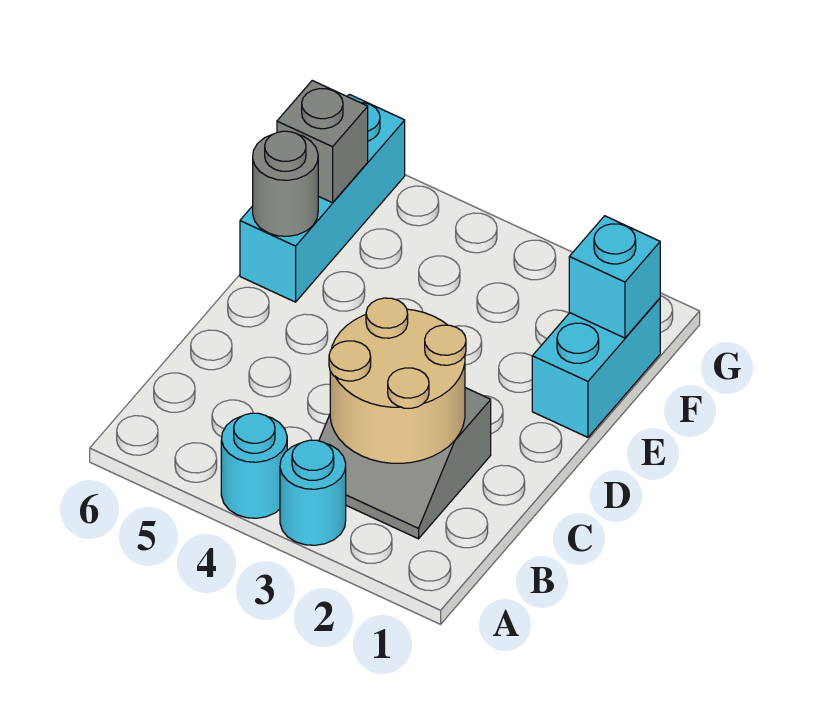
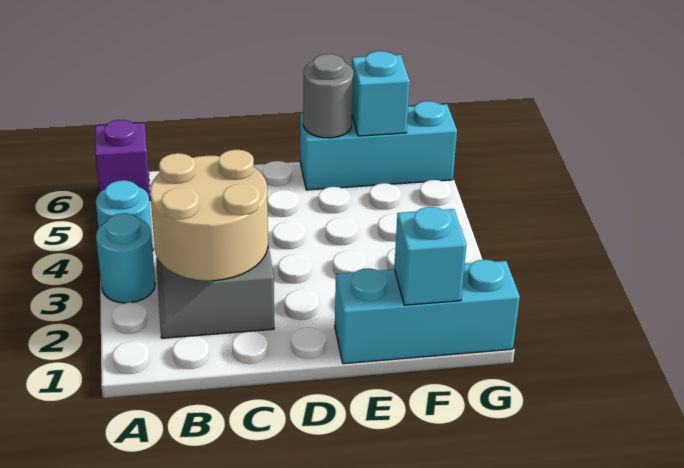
none -> purple 1x1 brick [95,120,150,201]
cyan 1x2 brick [532,298,660,437] -> cyan 1x3 brick [335,260,520,364]
grey 1x1 brick [277,81,368,203] -> cyan 1x1 brick [352,51,410,136]

